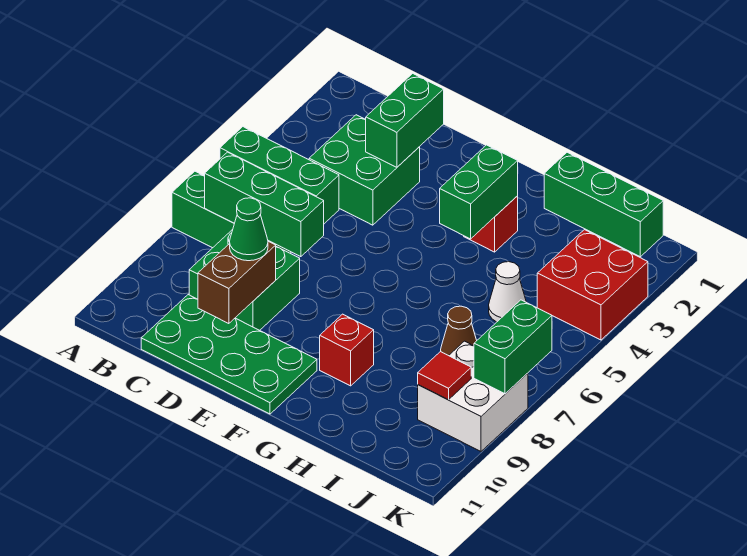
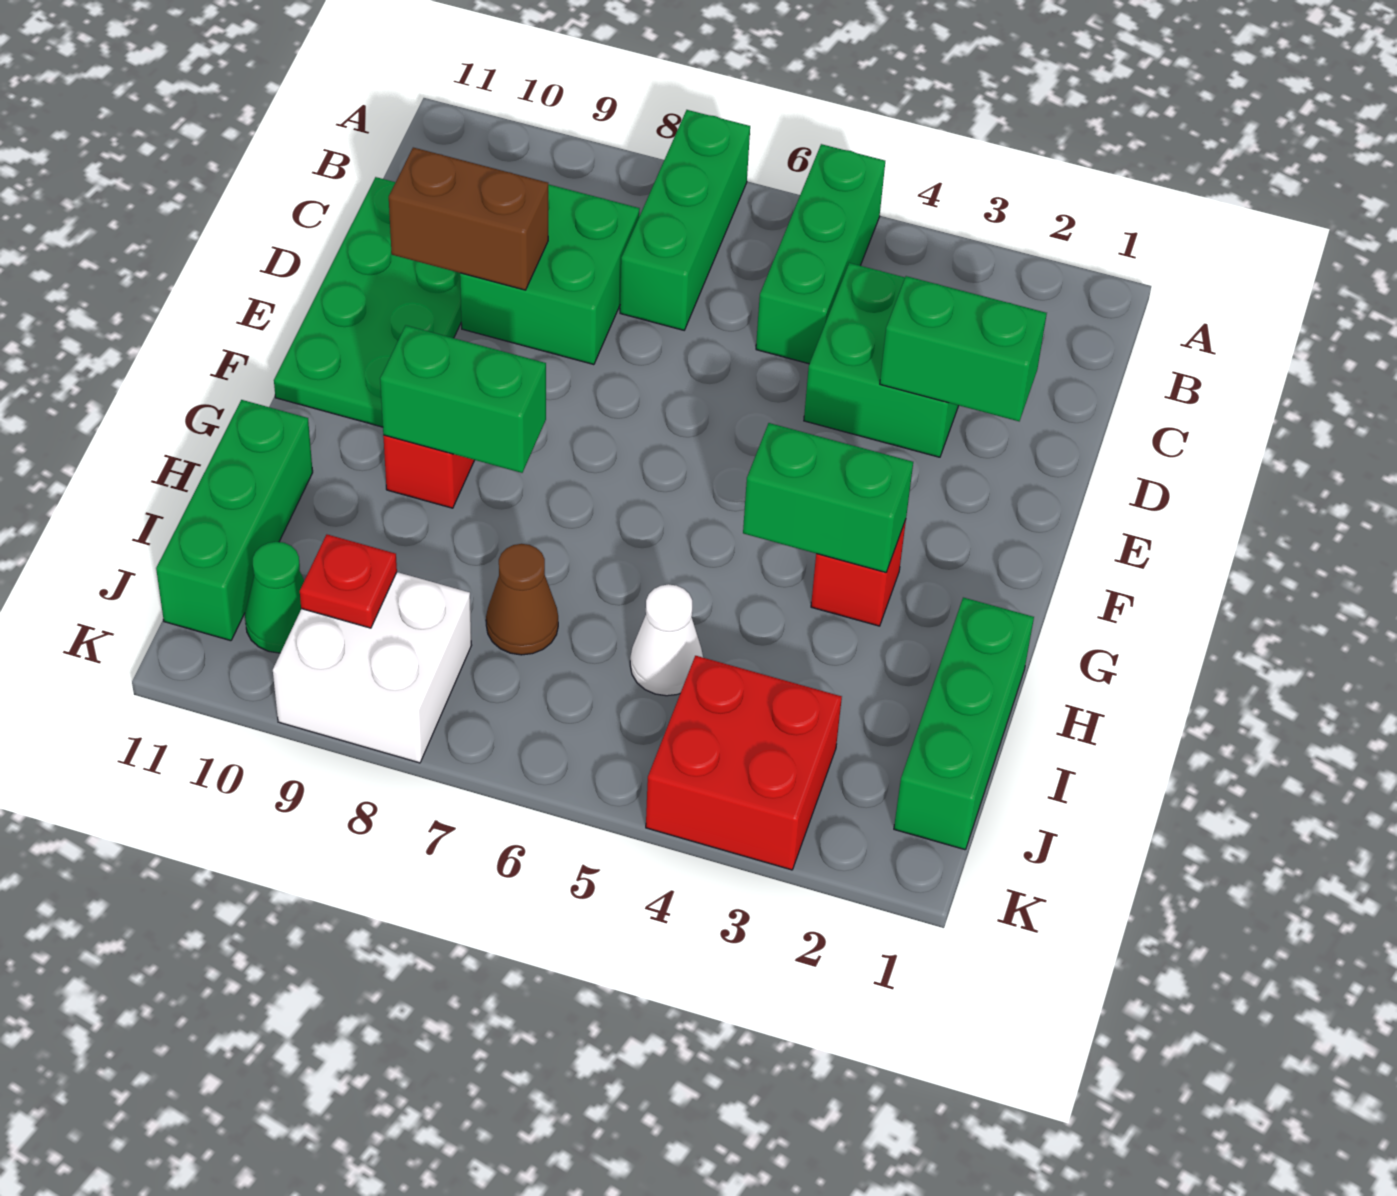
green 1x3 brick [205,152,324,257] -> green 1x3 brick moved to [156,400,313,641]
green 1x1 cone [230,198,268,261] -> green 1x1 cone moved to [245,542,304,653]
red 1x1 tile [418,352,471,400] -> red 1x1 plate [300,535,397,628]
green 1x2 brick [474,300,552,394] -> green 1x2 brick moved to [380,325,546,473]

